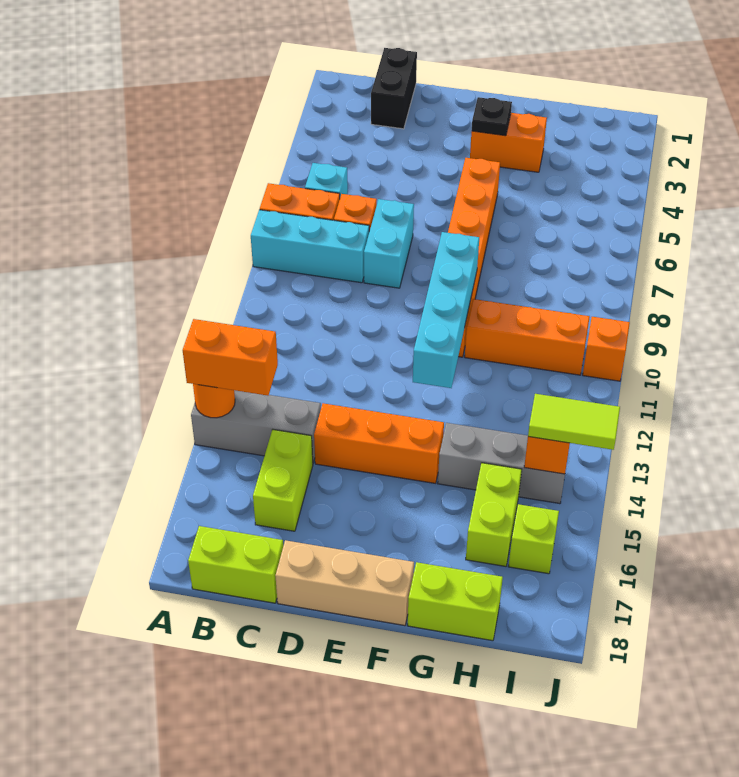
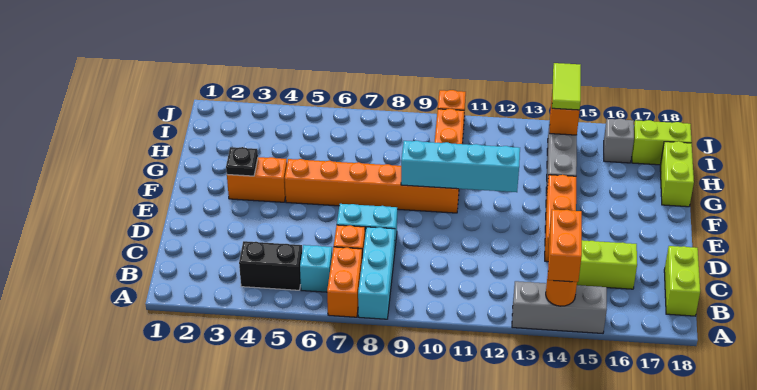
grey 1x3 brick [191,390,321,463] -> grey 1x3 brick turned to [512,281,607,333]
black 1x2 brick [371,48,417,129] -> black 1x2 brick moved to [239,241,302,290]
tan 1x3 brick [275,540,414,626] -> none
orange 1x2 brick [470,113,547,172] -> orange 1x2 brick turned to [227,157,287,202]
lime 1x2 brick [466,463,522,566] -> lime 1x2 brick moved to [632,120,692,165]
lime 1x1 brick [508,504,559,574] -> grey 1x1 brick [604,119,634,163]

